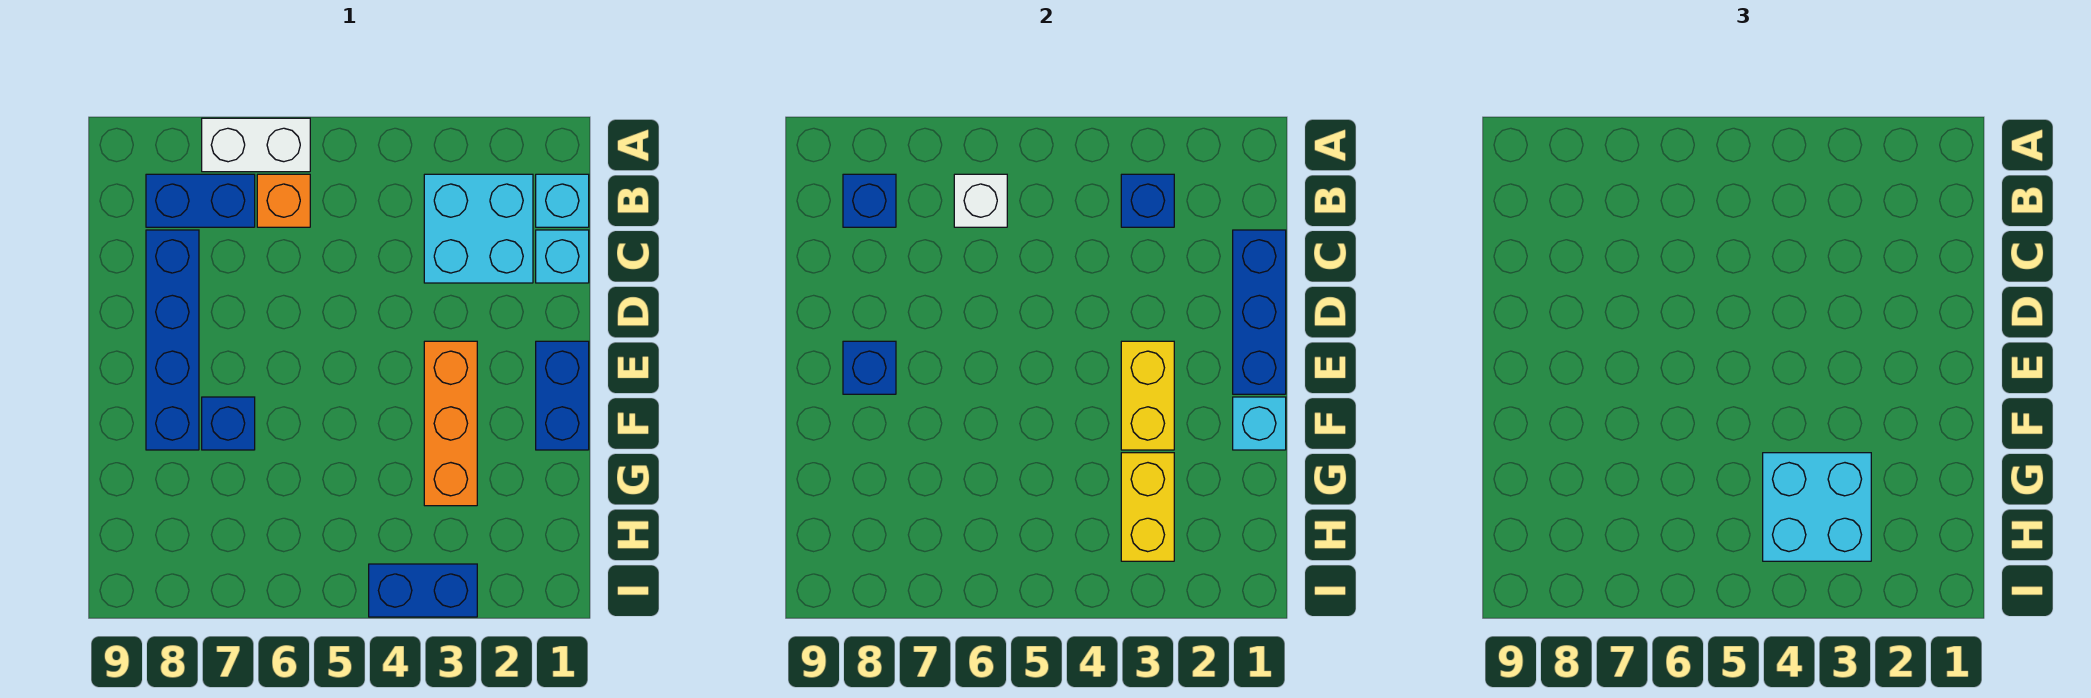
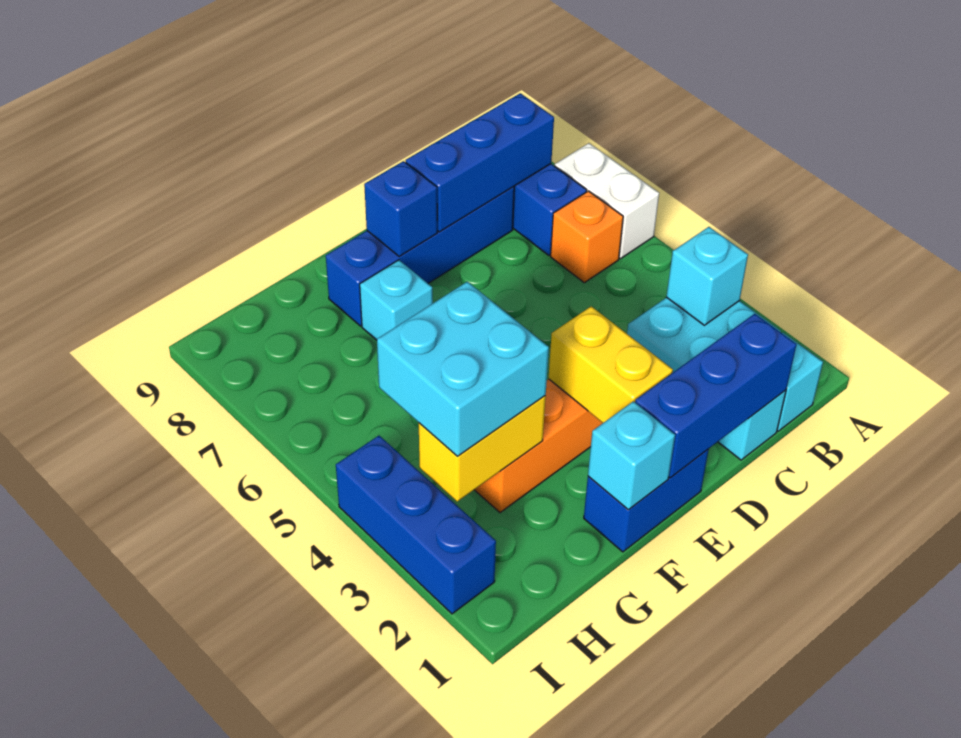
blue 1x1 brick [1121,174,1174,227] -> cyan 1x1 brick [666,227,748,325]
white 1x1 brick [954,174,1007,227] -> none
blue 1x1 brick [843,174,896,227] -> blue 1x3 brick [405,93,554,232]
yellow 1x2 brick [1121,341,1174,450] -> yellow 1x2 brick turned to [549,306,673,423]
blue 1x1 brick [202,397,255,450] -> cyan 1x1 brick [360,260,433,340]
blue 1x2 brick [369,564,477,617] -> blue 1x3 brick [336,436,496,614]

